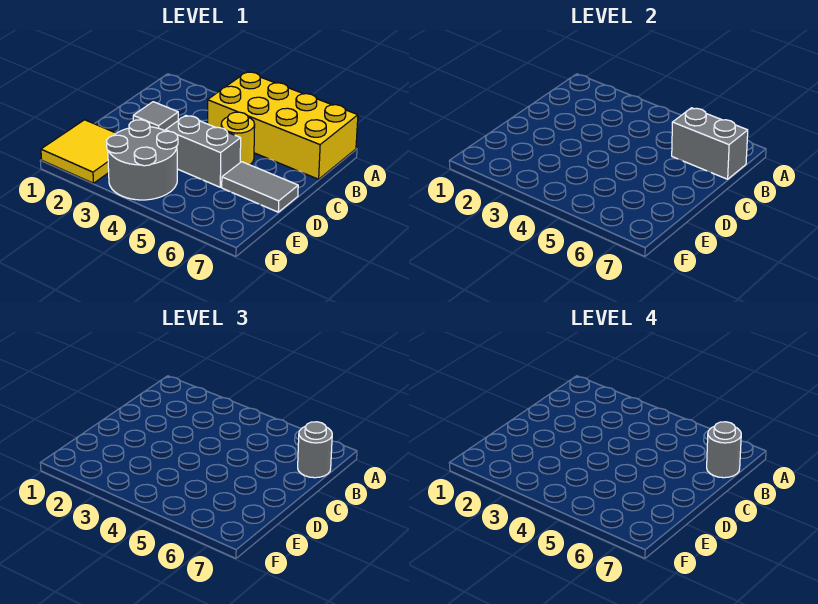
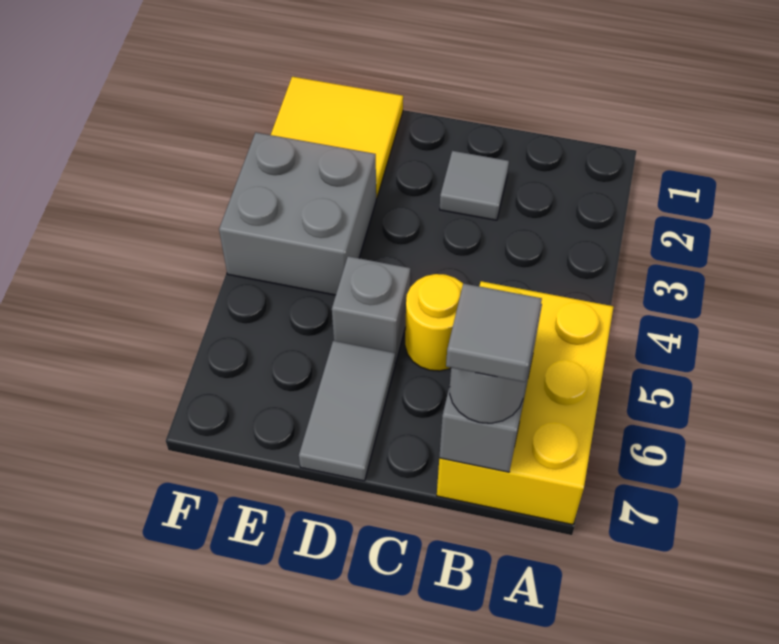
yellow 2x4 brick [208,72,358,179] -> yellow 2x3 brick [437,281,613,525]
grey 1x1 round brick [707,422,741,478] -> grey 1x1 tile [446,283,542,382]
grey 1x2 brick [165,115,241,187] -> grey 1x1 brick [332,256,411,363]
grey 2x2 round brick [107,120,178,200] -> grey 2x2 brick [219,132,376,295]

